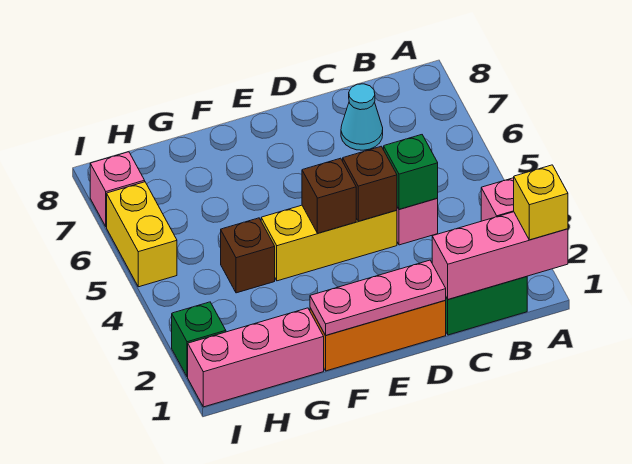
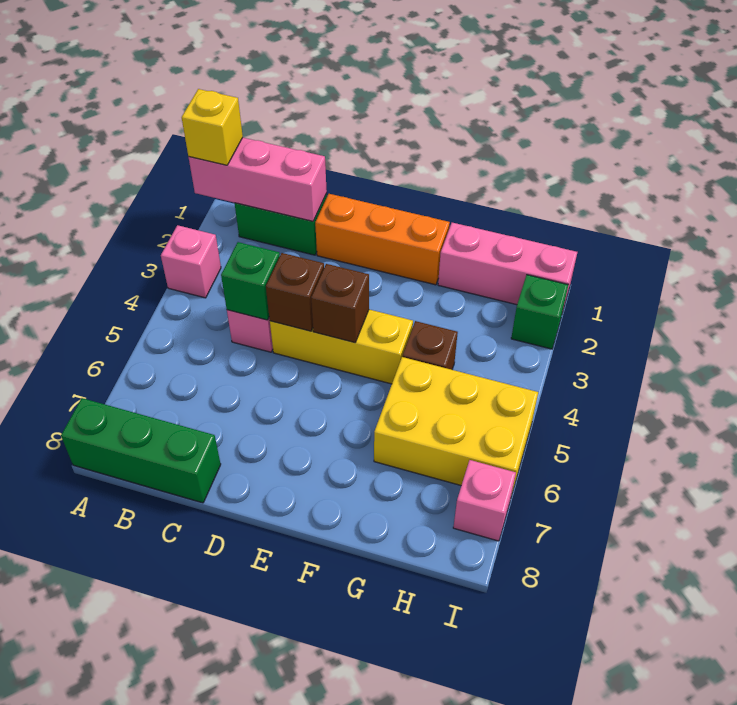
none -> green 1x3 brick [61,398,221,503]
cyan 1x1 cone [341,84,383,150] -> none
pink 1x3 plate [310,260,446,335] -> none
yellow 1x2 brick [107,182,177,287] -> yellow 2x3 brick [374,357,538,493]

